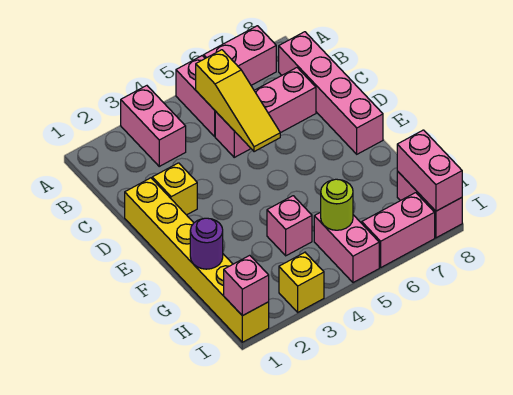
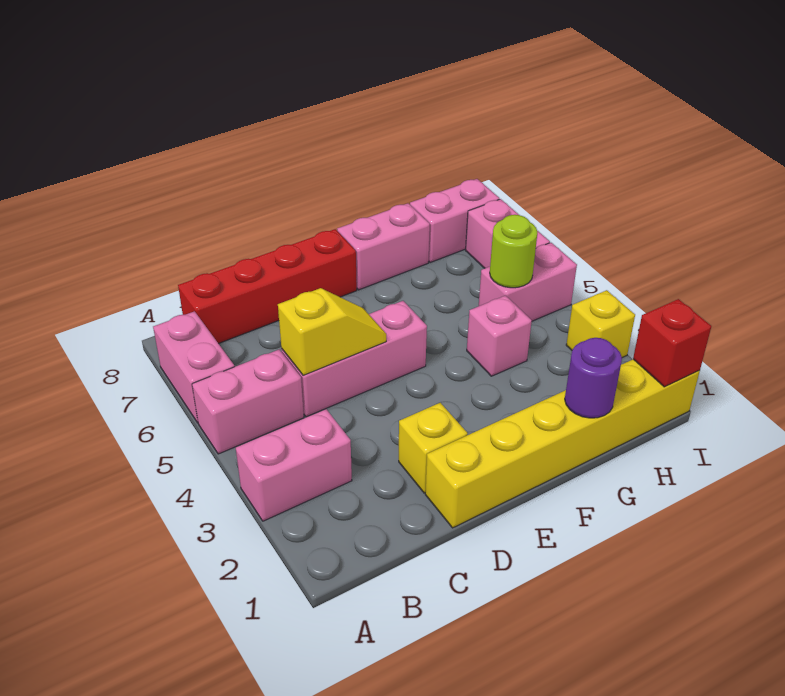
yellow 1x3 slope [196,50,280,152] -> yellow 1x2 slope [278,288,386,375]
pink 1x4 brick [279,32,383,154] -> red 1x4 brick [178,229,357,344]
pink 1x3 brick [215,68,316,157] -> pink 1x3 brick turned to [282,301,427,417]
pink 1x2 brick [397,130,462,211] -> pink 1x2 brick moved to [337,203,430,290]
pink 1x1 brick [224,255,269,316] -> red 1x1 brick [633,299,711,387]

